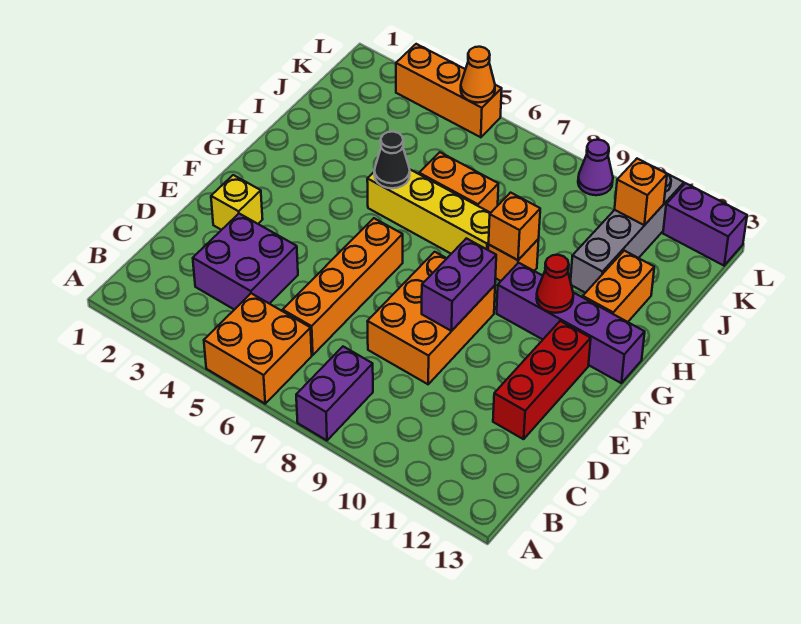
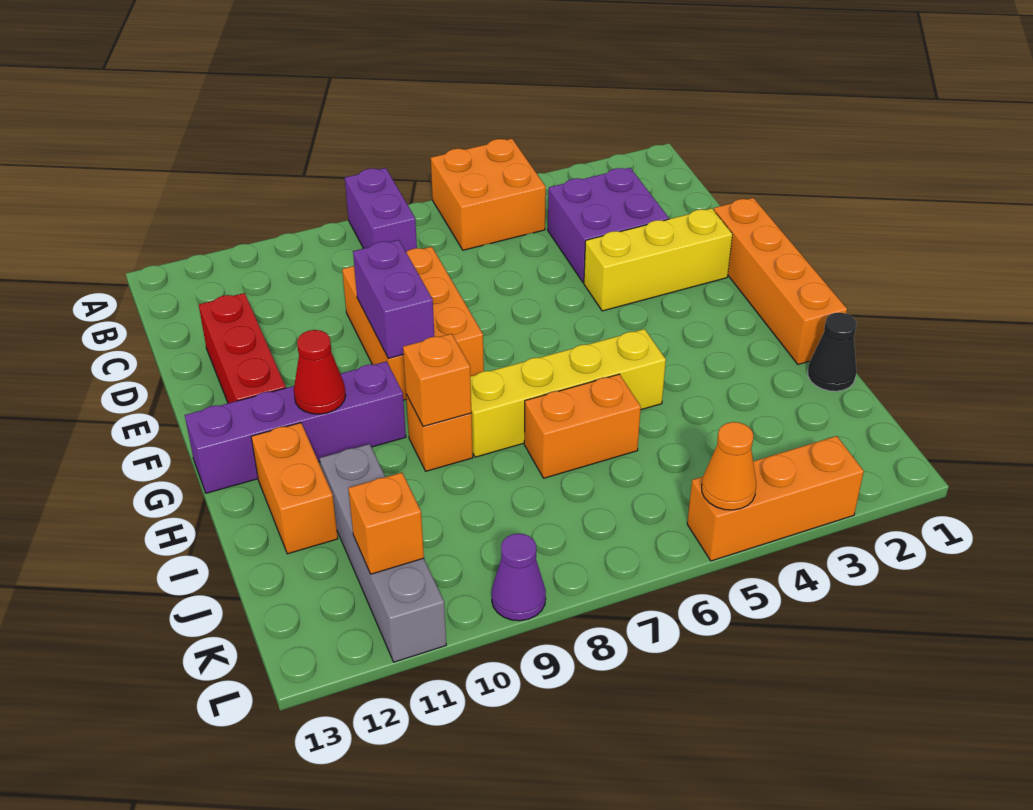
orange 1x4 brick [283,218,403,355] -> orange 1x4 brick moved to [714,198,847,364]
yellow 1x1 brick [211,175,263,230] -> yellow 1x3 brick [584,208,733,311]
black 1x1 cone [374,132,410,188] -> black 1x1 cone moved to [808,313,857,391]
purple 1x2 brick [663,183,747,266] -> none

